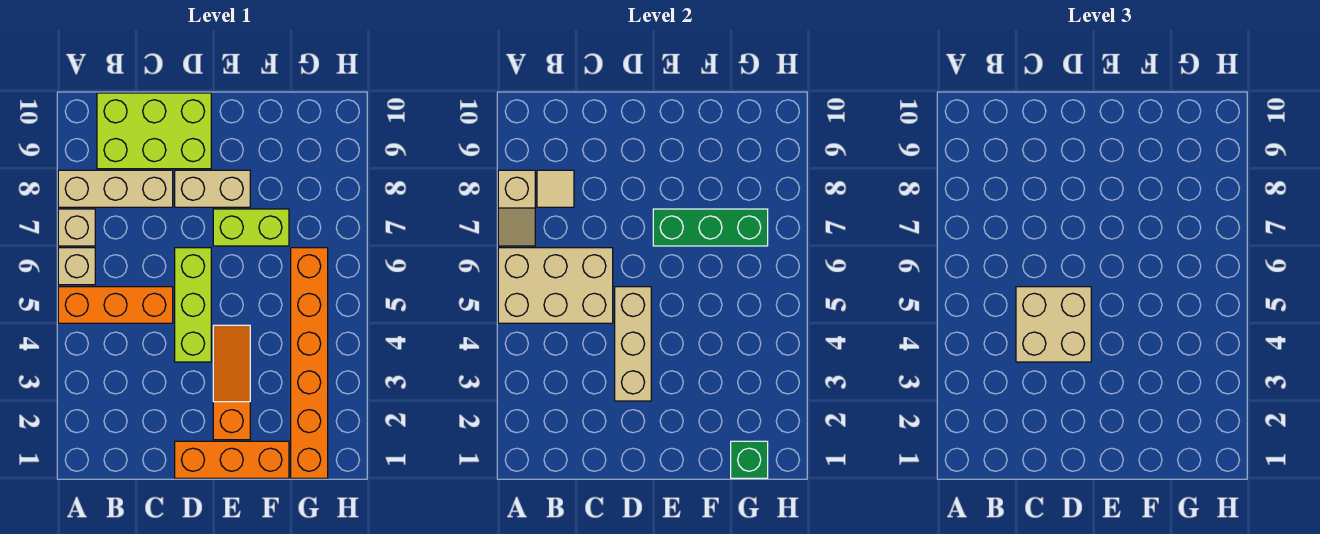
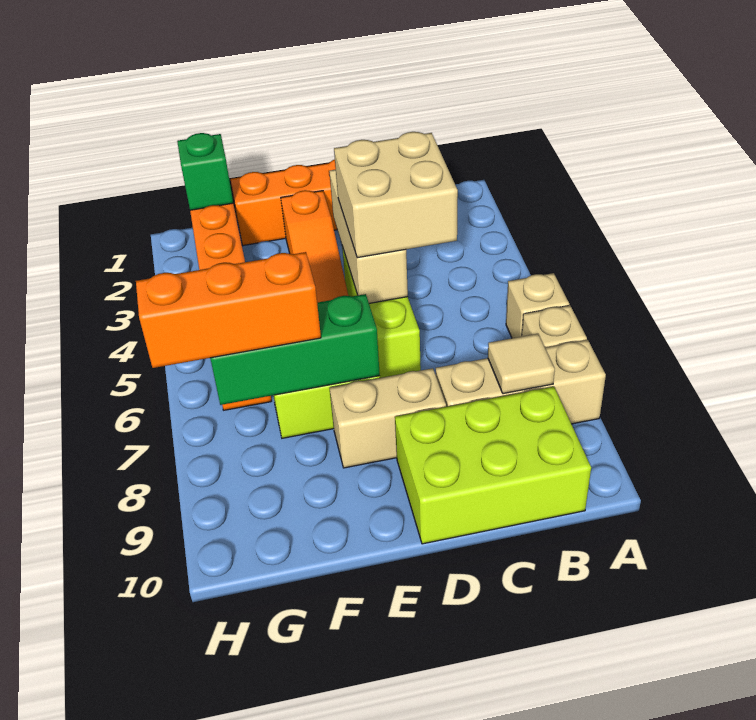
orange 1x3 brick [58,287,173,323] -> orange 1x3 brick moved to [136,252,321,368]
tan 2x3 brick [498,248,613,323] -> none
tan 1x2 slope [498,170,535,246] -> none

